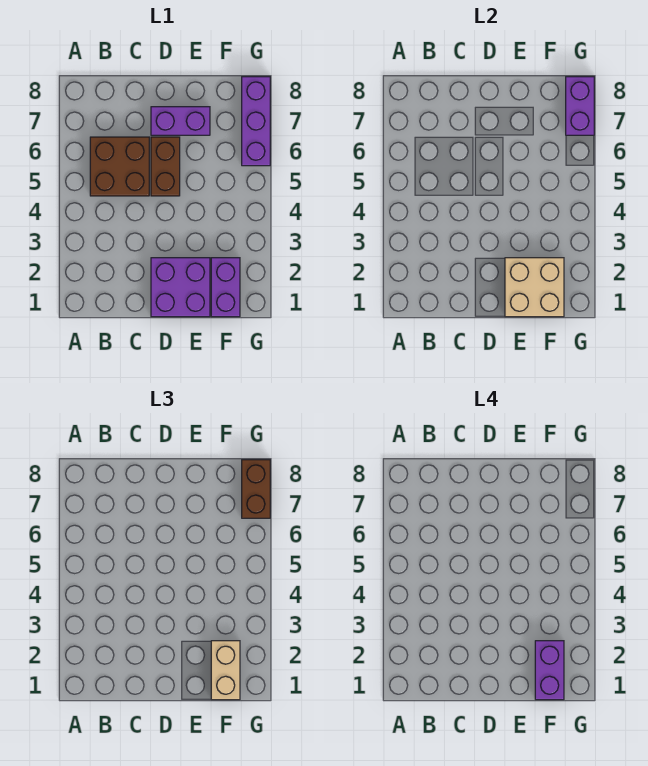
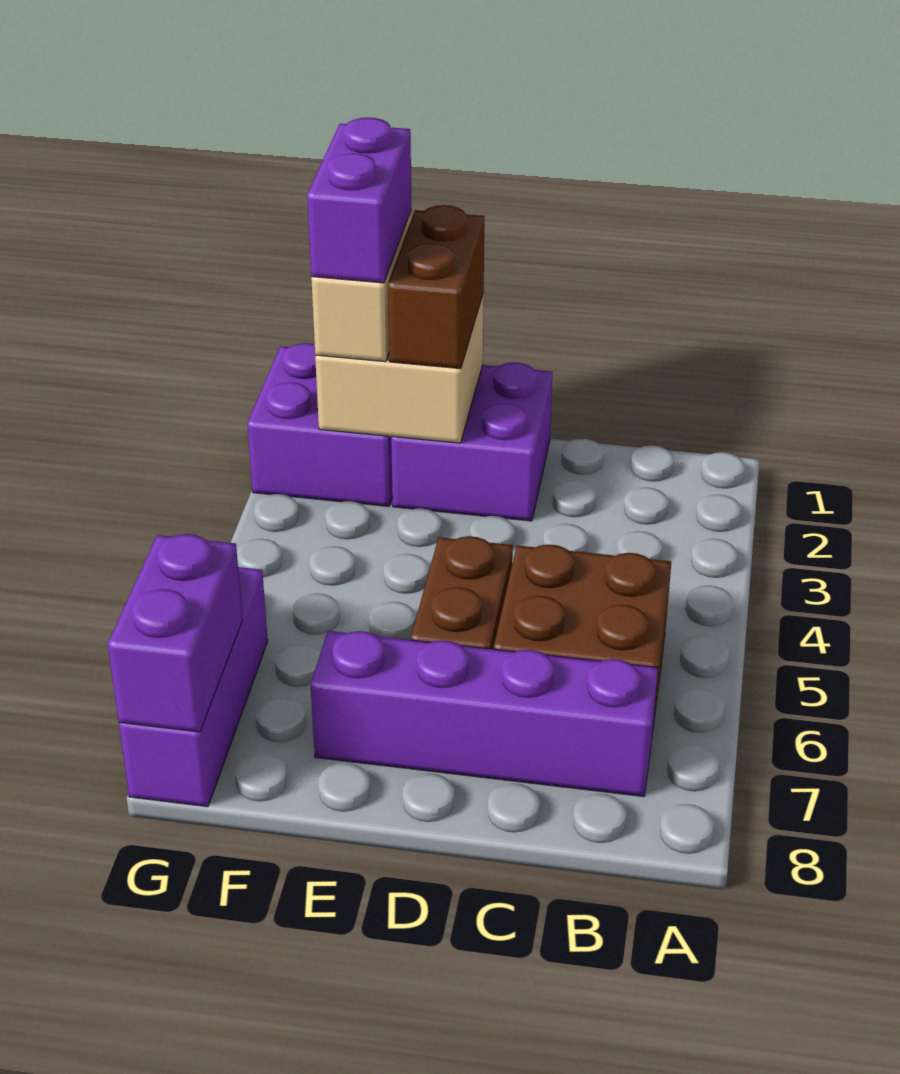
purple 1x2 brick [151,107,210,135] -> purple 1x4 brick [310,631,658,797]
purple 1x2 brick [211,258,240,317] -> purple 2x2 brick [247,343,393,507]
brown 1x2 brick [242,460,270,518] -> brown 1x2 brick moved to [388,205,485,369]

